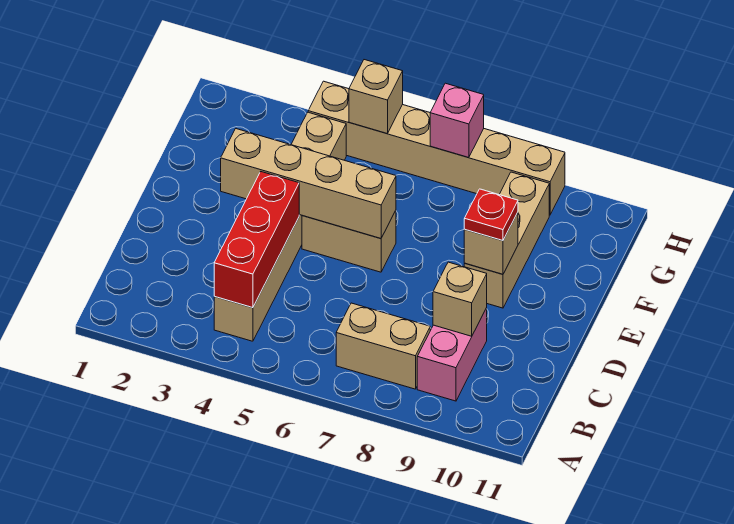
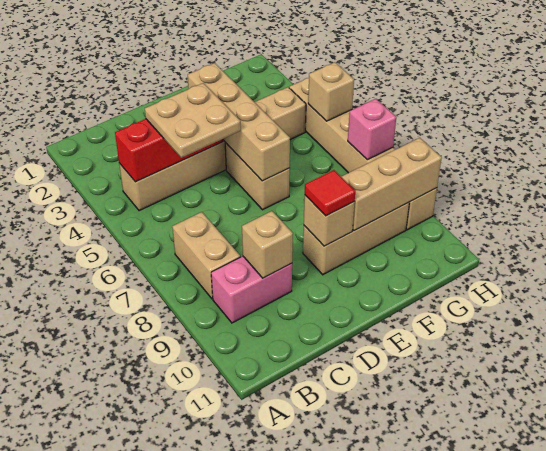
none -> tan 2x2 plate [145,83,241,158]
red 1x1 plate [464,189,518,241] -> red 1x1 tile [305,170,355,216]
none -> tan 1x3 brick [341,138,442,231]

